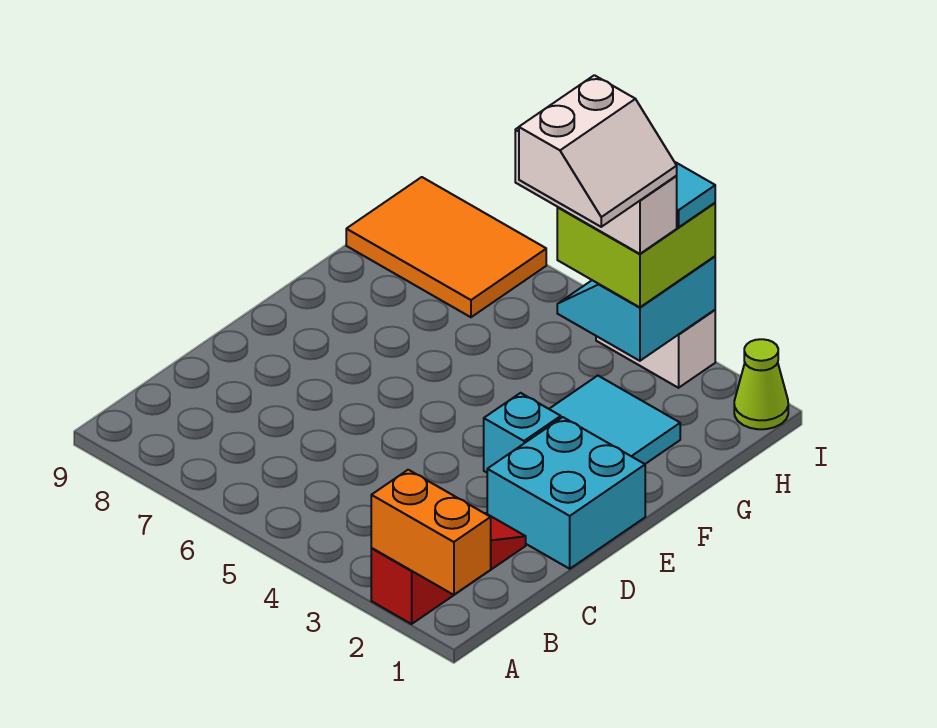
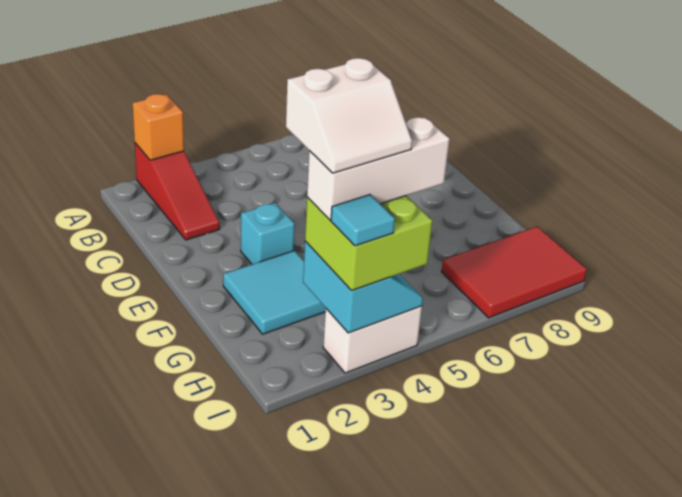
orange 1x2 brick [371,470,491,595] -> orange 1x1 brick [133,94,184,160]
cyan 2x2 brick [487,417,645,569] -> none
white 2x2 slope [519,75,677,227] -> white 2x2 slope turned to [286,58,412,173]
orange 2x3 tile [346,177,546,317] -> red 2x3 tile [441,226,587,318]
lime 1x1 cone [734,339,788,429] -> none

